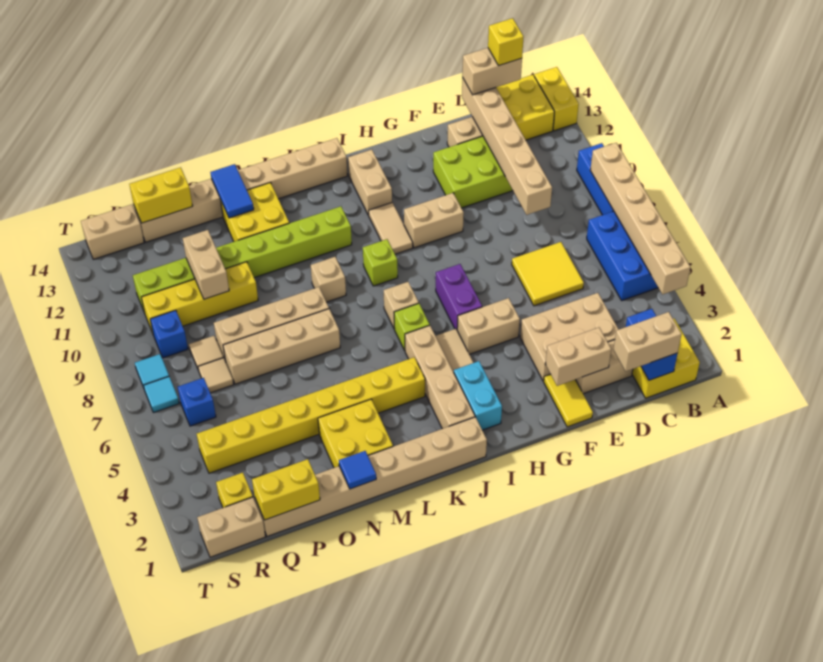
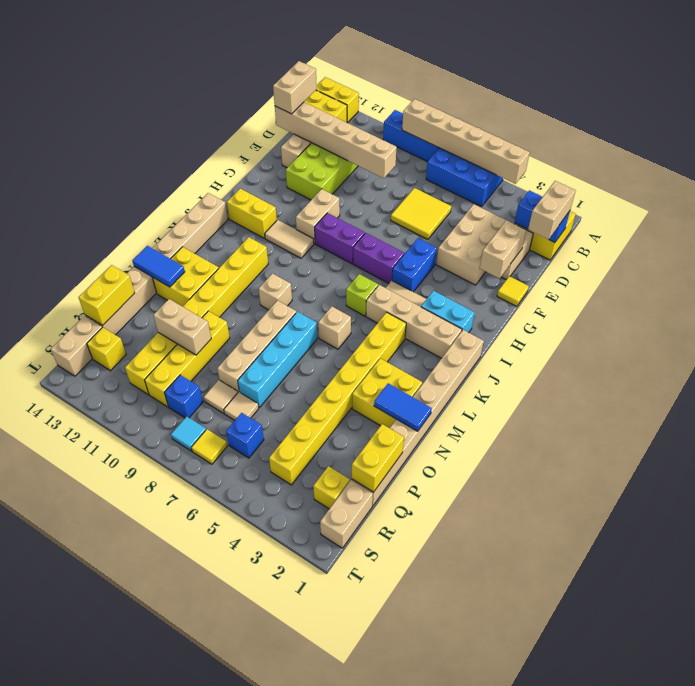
yellow 1x1 brick [488,18,523,66] -> yellow 1x1 brick moved to [87,327,126,371]
yellow 1x2 tile [544,374,593,427] -> yellow 1x1 tile [497,276,529,306]
tan 1x2 brick [457,298,520,354] -> blue 1x2 brick [392,238,437,292]
none -> purple 1x2 brick [315,213,365,264]
tan 1x2 brick [348,150,392,215] -> yellow 1x2 brick [227,189,277,238]
tan 1x1 brick [384,282,419,329] -> tan 1x1 brick moved to [318,307,351,349]
lime 1x1 brick [362,239,398,286] -> none
lime 1x8 brick [133,206,352,313] -> yellow 1x8 brick [125,237,268,395]
tan 1x4 brick [223,309,340,384] -> cyan 1x4 brick [238,312,317,407]
blue 1x1 tile [339,451,376,489] -> blue 1x2 tile [374,383,432,431]
cyan 1x1 tile [143,376,179,413] -> yellow 1x1 tile [191,429,227,464]

